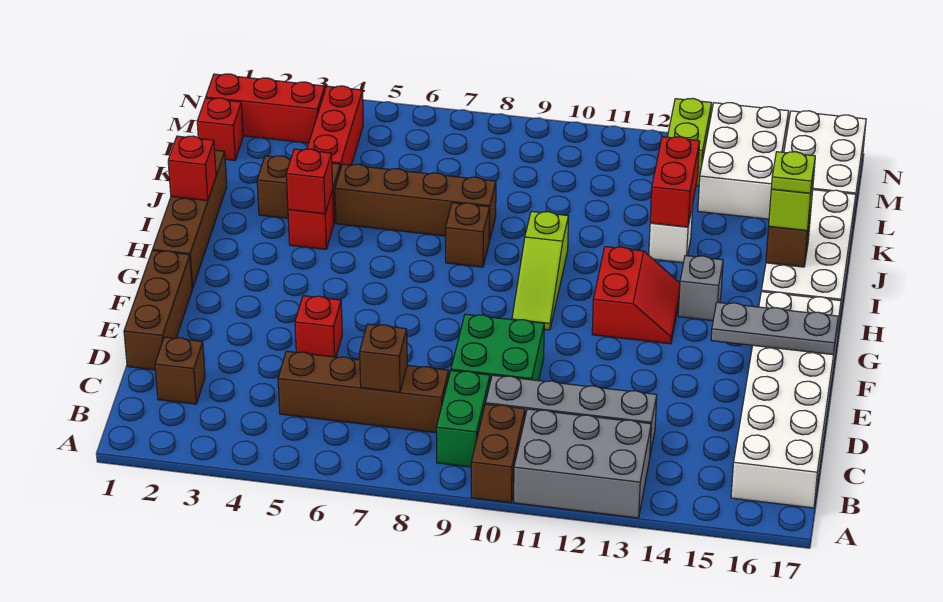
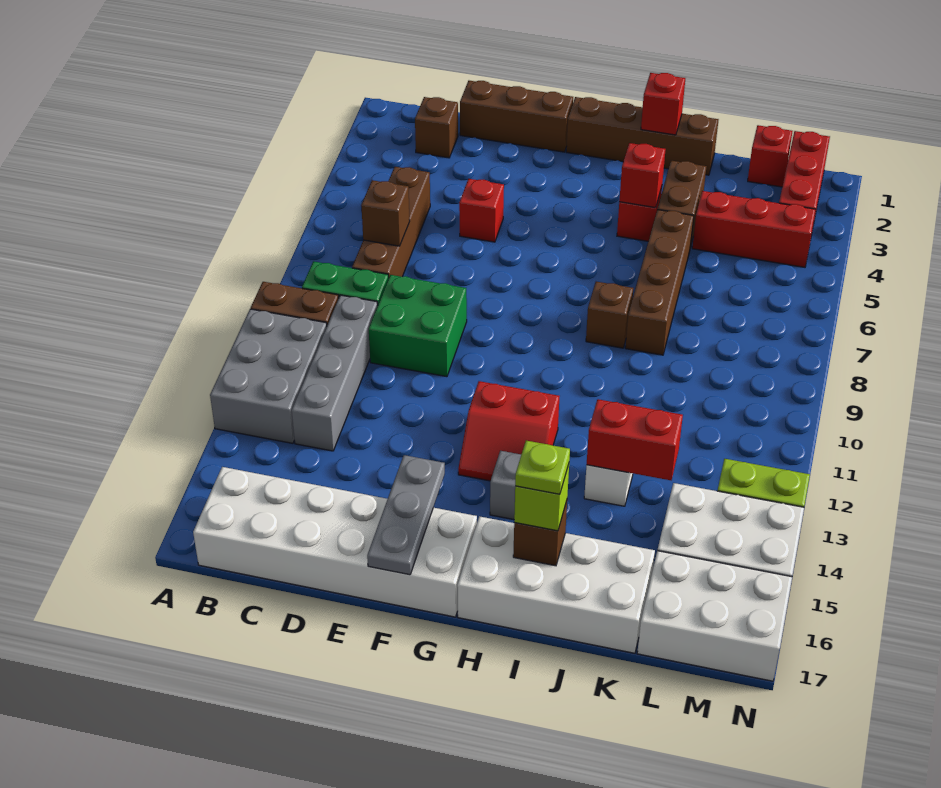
lime 1x3 slope [512,211,569,330] -> none

